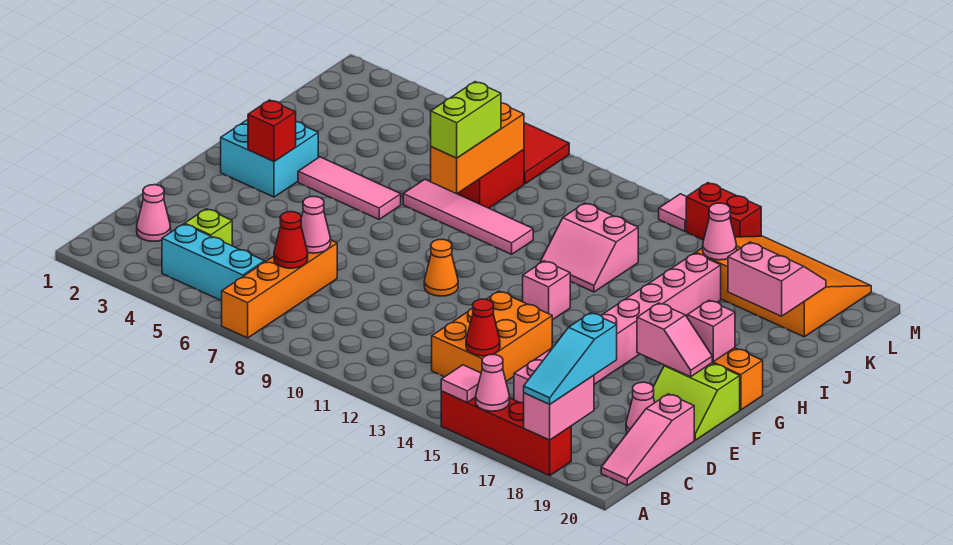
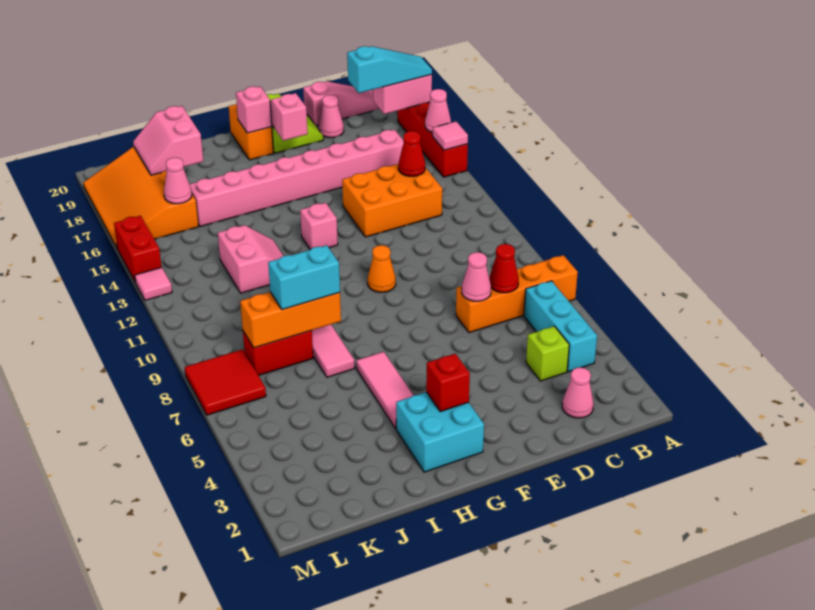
lime 1x2 brick [431,82,501,158] -> cyan 1x2 brick [268,245,340,310]

